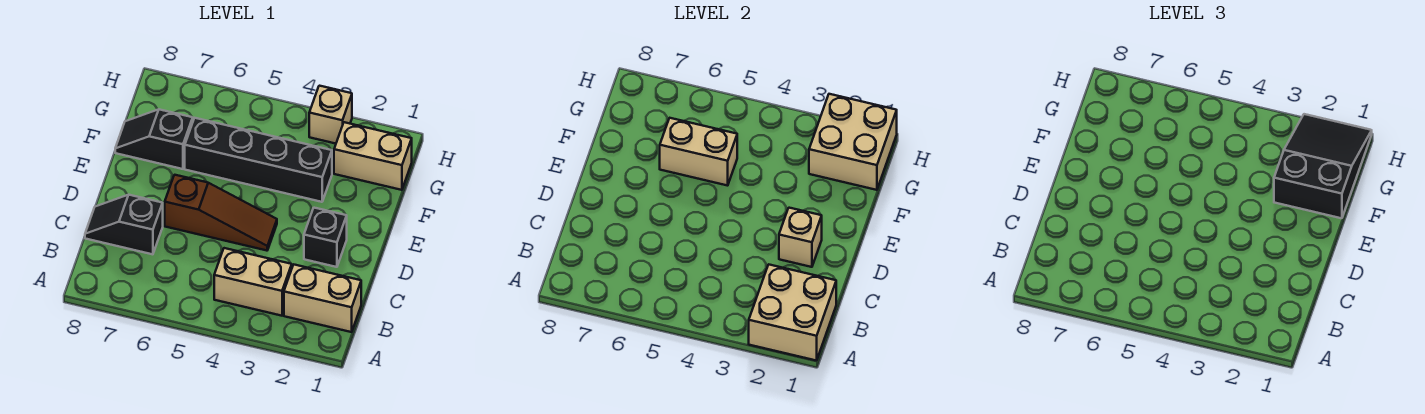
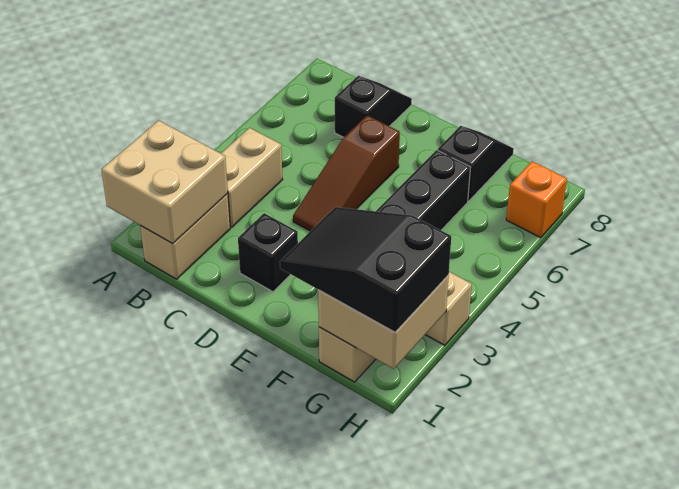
tan 1x1 brick [779,208,822,267] -> none
black 2x3 slope [1274,114,1372,218] -> black 2x3 slope turned to [280,207,451,332]
tan 1x2 brick [660,118,737,186] -> none
none -> orange 1x1 brick [506,162,567,238]

